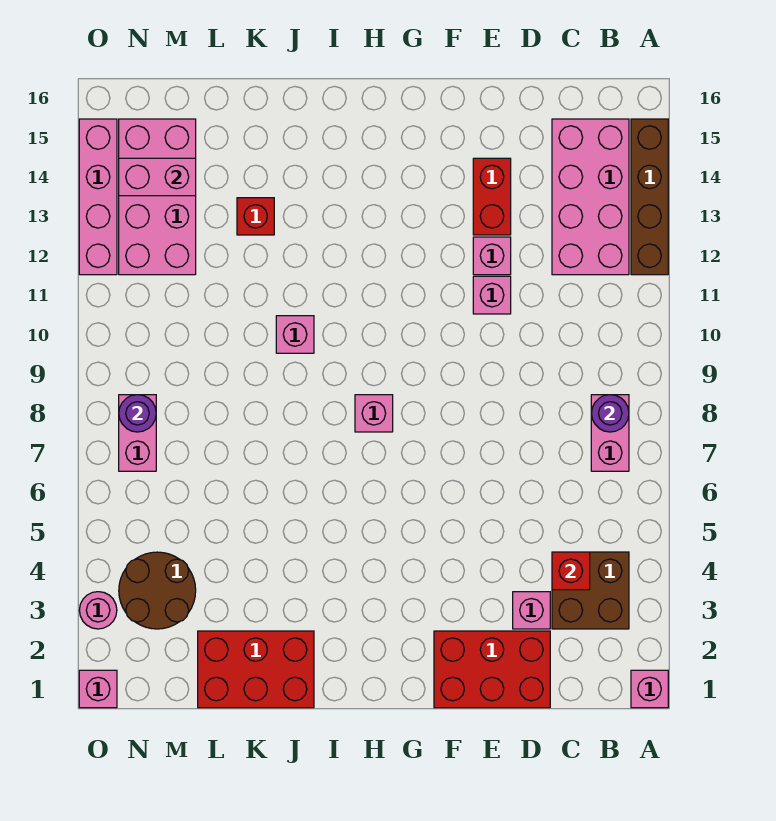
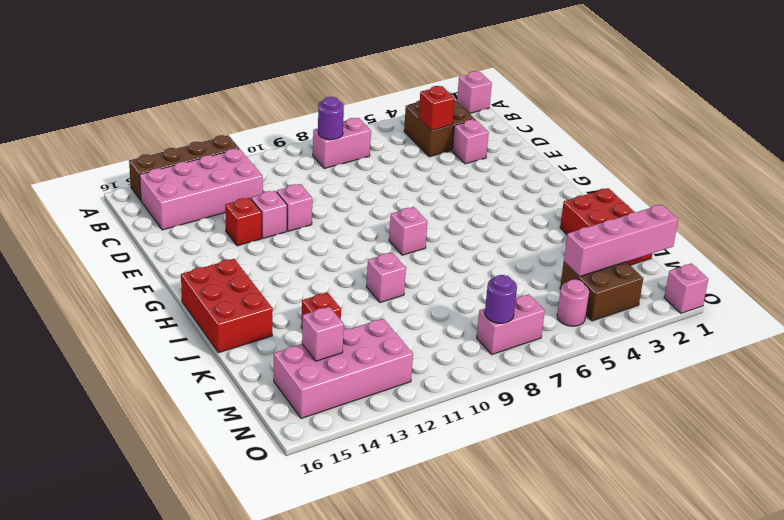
red 2x3 brick [434,631,550,708] -> red 2x3 brick moved to [181,259,273,353]
red 1x2 brick [473,158,511,235] -> red 1x1 brick [225,198,262,246]
brown 2x2 round brick [119,552,196,629] -> brown 2x2 brick [560,262,643,321]
pink 1x2 brick [119,158,196,196] -> pink 1x1 brick [302,307,344,361]
pink 1x1 round brick [79,592,117,629] -> pink 1x1 round brick moved to [557,279,589,326]
pink 1x4 brick [79,119,117,275] -> pink 1x4 brick moved to [564,205,678,277]

